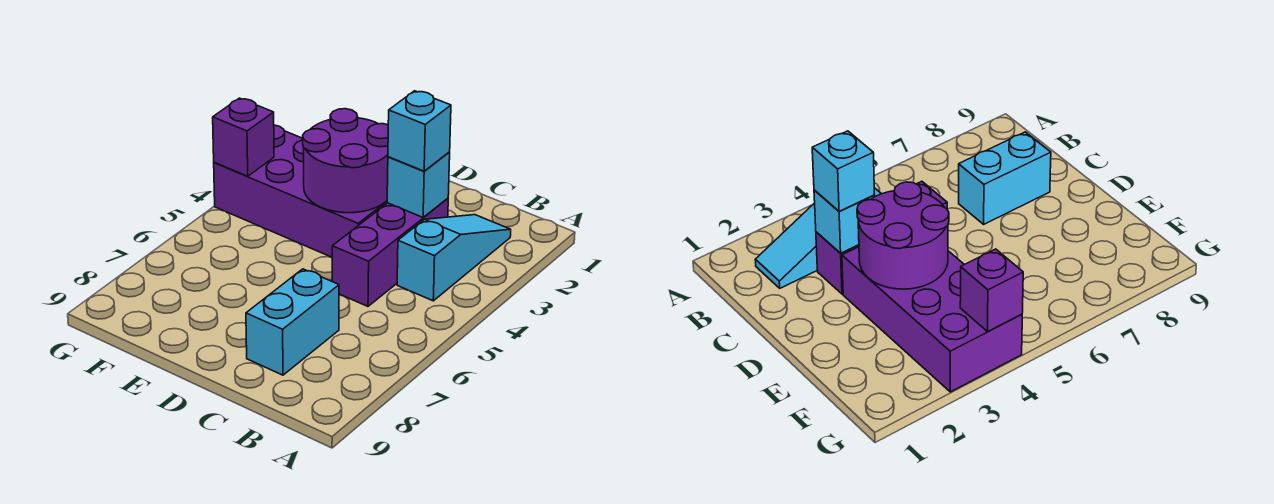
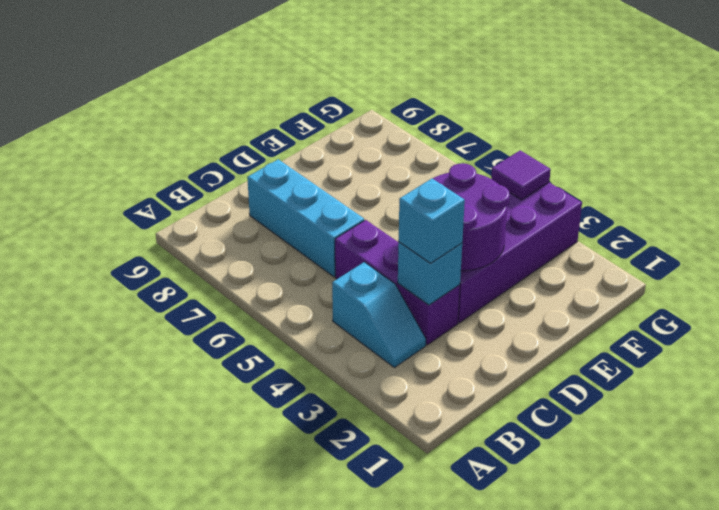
cyan 1x3 slope [397,215,511,301] -> cyan 1x2 slope [332,262,426,368]
cyan 1x2 brick [246,269,339,375] -> cyan 1x3 brick [247,159,364,277]
purple 1x1 brick [213,98,274,176] -> purple 1x1 tile [491,150,551,200]

